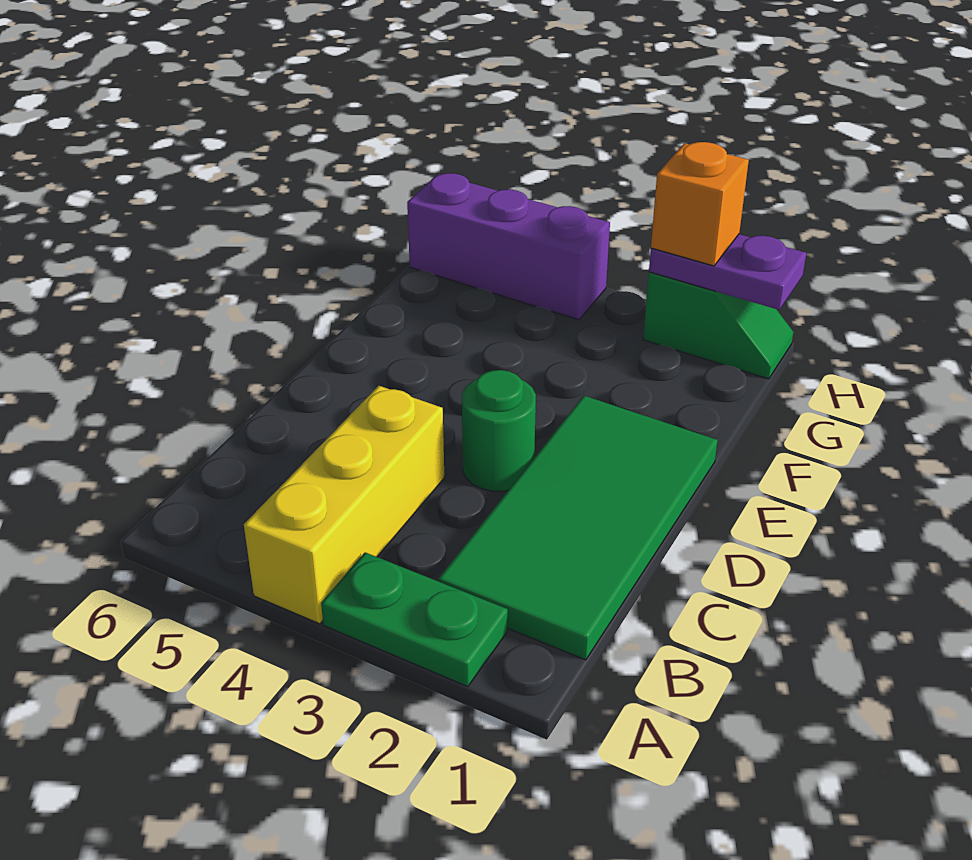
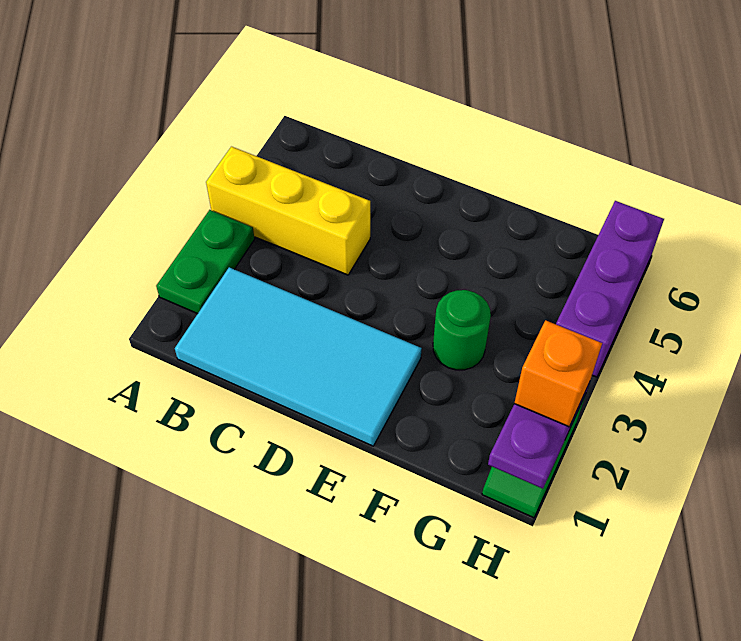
green 2x4 tile [439,396,718,660] -> cyan 2x4 tile [175,267,422,446]
green 1x1 round brick [462,370,536,491] -> green 1x1 round brick moved to [433,290,491,370]

